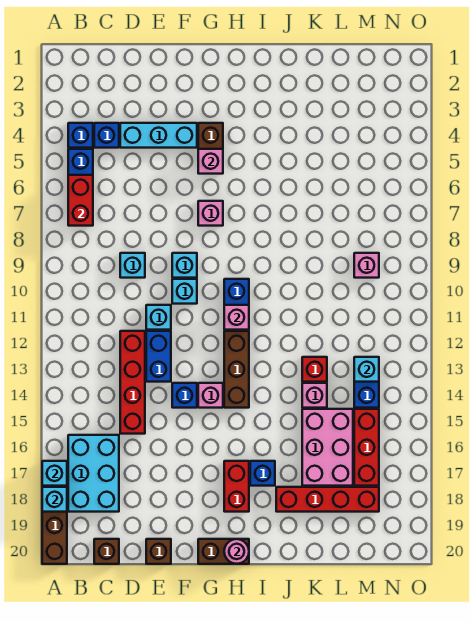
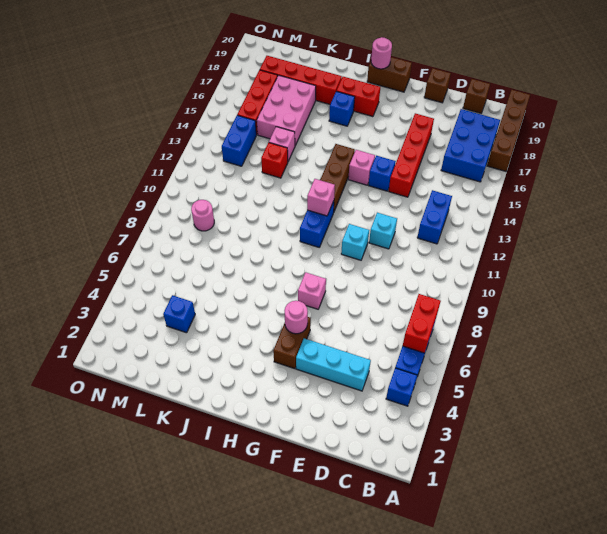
cyan 1x1 brick [42,461,67,486] -> none
cyan 1x1 brick [42,487,67,512] -> none
cyan 2x3 brick [68,435,119,512] -> blue 2x3 brick [441,109,500,182]
blue 1x1 brick [94,123,119,148] -> blue 1x1 brick moved to [163,295,195,333]
cyan 1x1 brick [120,253,145,278] -> none
red 1x4 brick [120,331,145,434] -> red 1x4 brick moved to [389,113,434,197]
blue 1x2 brick [146,331,171,382] -> blue 1x2 brick moved to [417,190,452,244]
cyan 1x1 brick [172,253,197,278] -> none
pink 1x1 brick [198,149,223,174] -> pink 1x1 round brick [284,301,308,334]
red 1x2 brick [224,461,249,512] -> red 1x2 brick turned to [337,77,380,117]
pink 1x1 brick [354,253,379,278] -> pink 1x1 round brick [191,200,214,231]
cyan 1x1 brick [354,357,379,382] -> none

